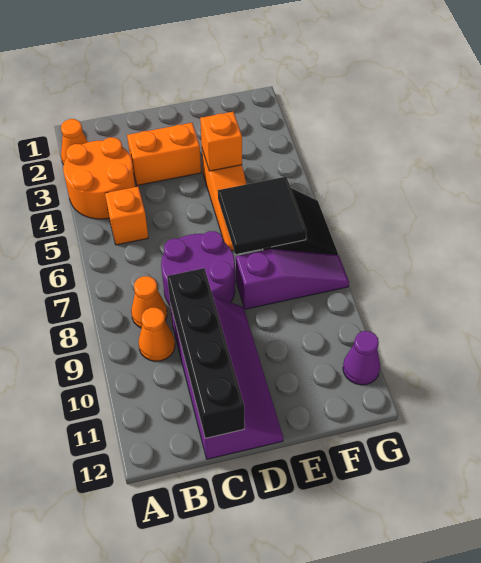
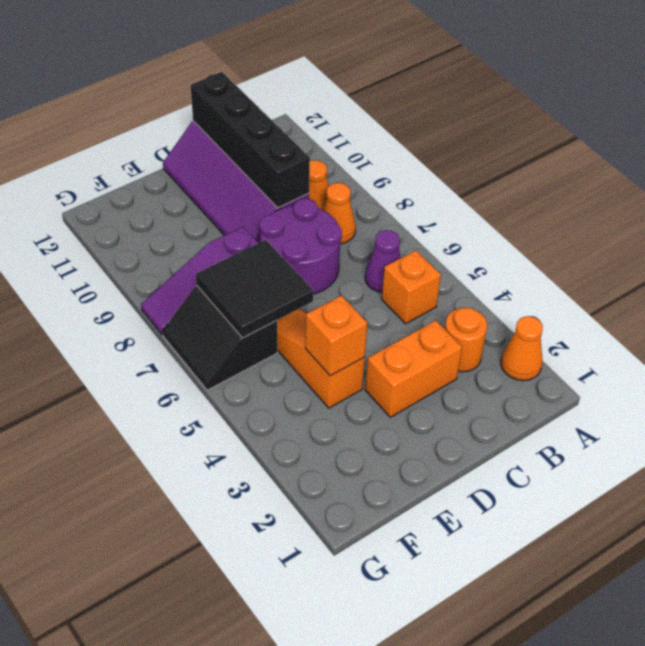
orange 2x2 round brick [63,137,135,219] -> orange 1x1 round brick [445,308,487,372]
purple 1x1 cone [343,331,380,385] -> purple 1x1 cone moved to [365,230,401,292]

